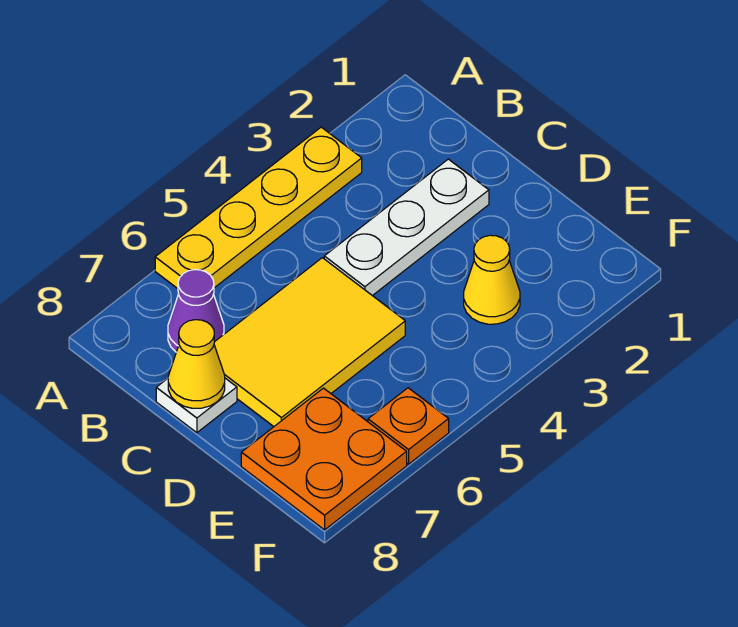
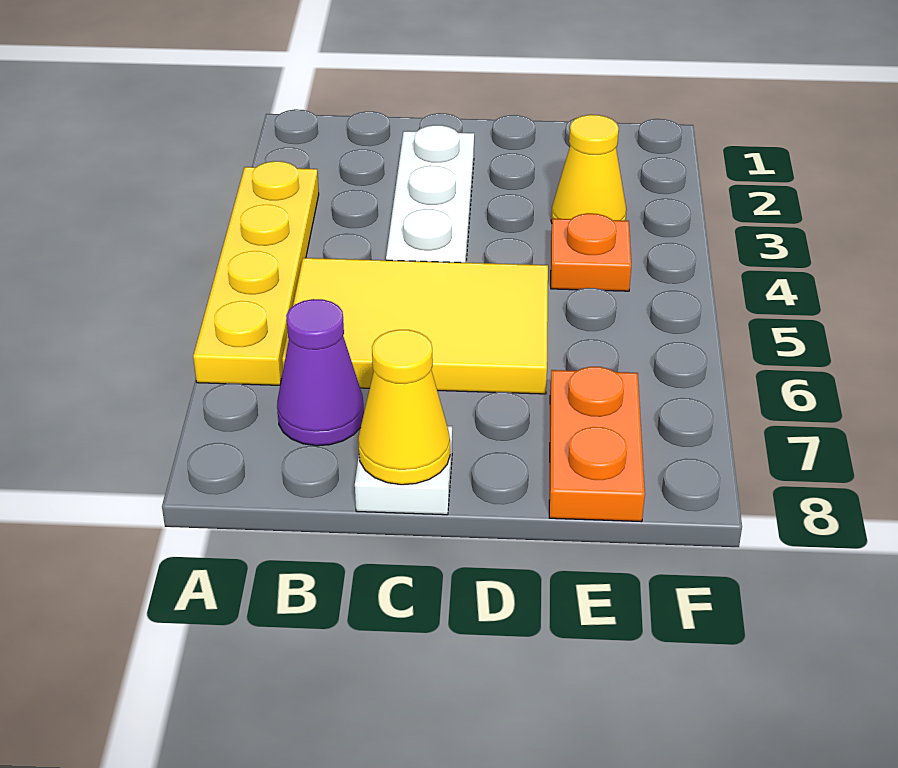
yellow 2x3 tile [214,258,405,426] -> yellow 2x3 tile turned to [282,258,548,394]
orange 2x2 plate [241,388,407,530] -> orange 1x2 plate [549,367,645,522]
orange 1x1 plate [368,388,449,464] -> orange 1x1 plate moved to [551,213,631,291]

